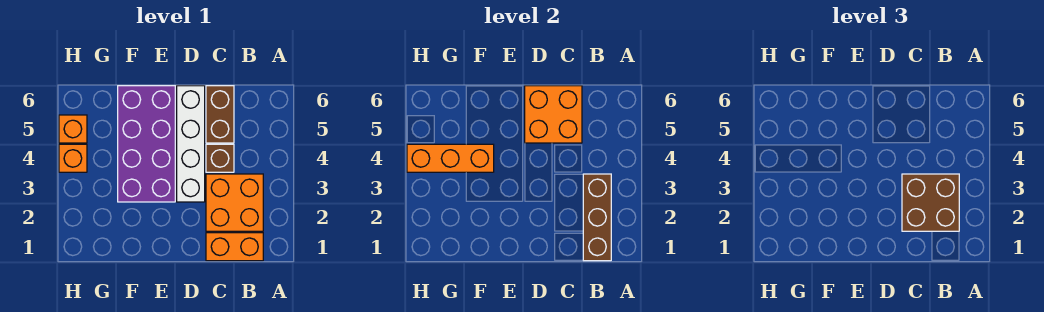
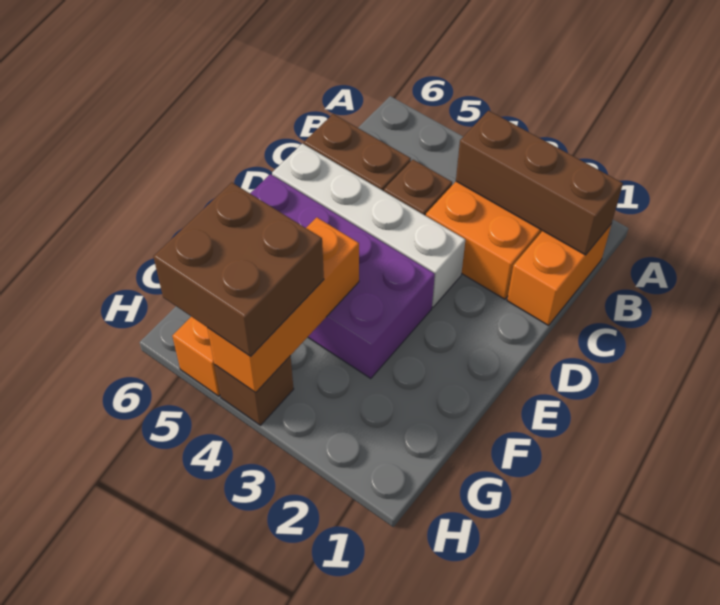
brown 2x2 brick [902,174,959,231] -> brown 2x2 brick moved to [153,183,324,356]
orange 2x2 brick [525,86,582,143] -> none
orange 1x1 brick [59,144,87,172] -> brown 1x1 brick [215,356,294,425]

